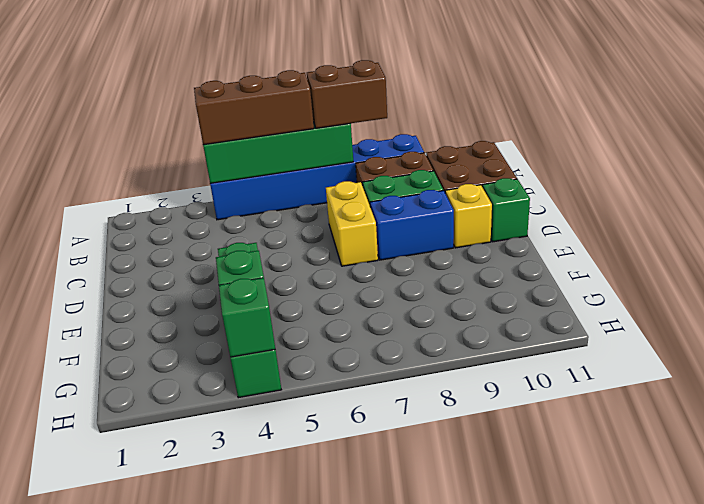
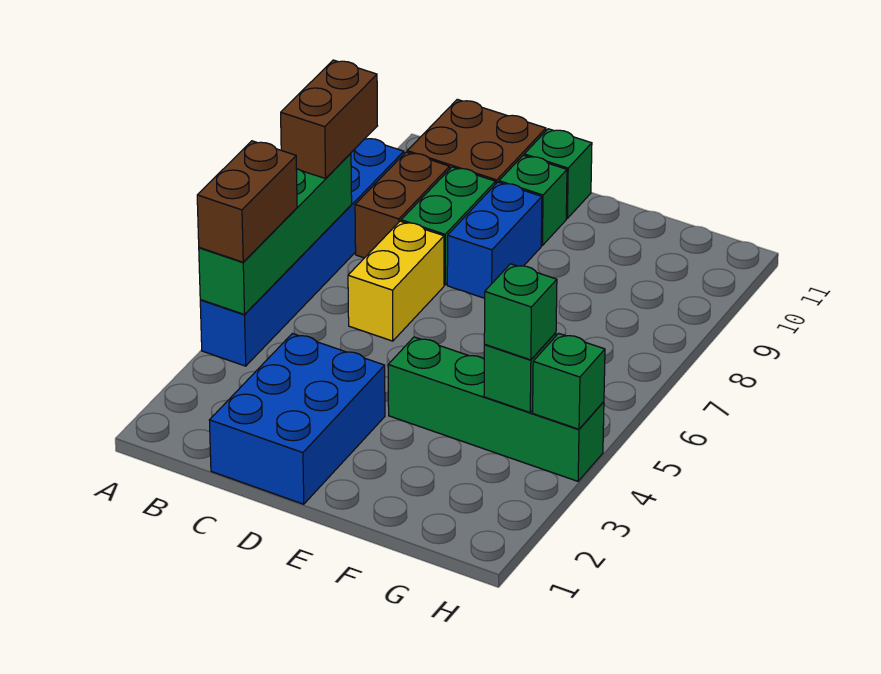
brown 1x3 brick [194,70,314,145] -> brown 1x2 brick [197,141,297,262]
none -> blue 2x3 brick [210,334,385,504]
yellow 1x2 brick [326,181,378,266] -> yellow 1x2 brick turned to [348,221,444,341]
yellow 1x1 brick [445,184,492,248] -> green 1x1 brick [499,155,567,245]
none -> green 1x1 brick [484,264,557,360]

